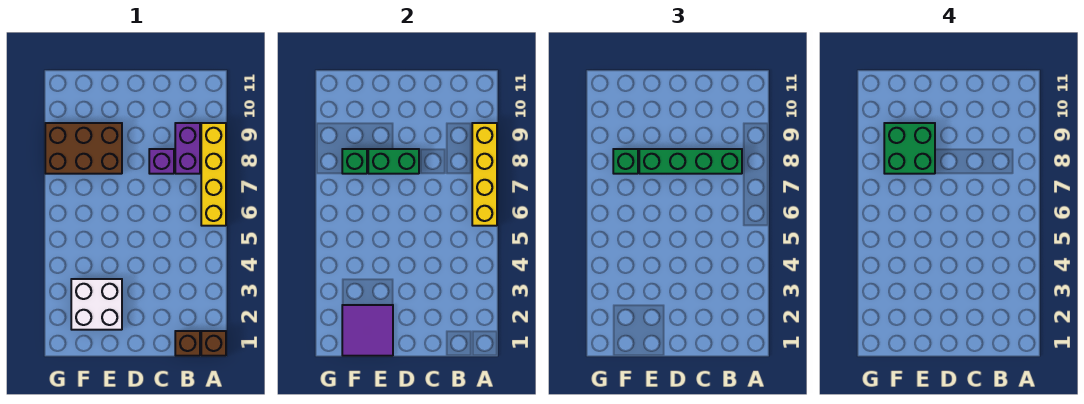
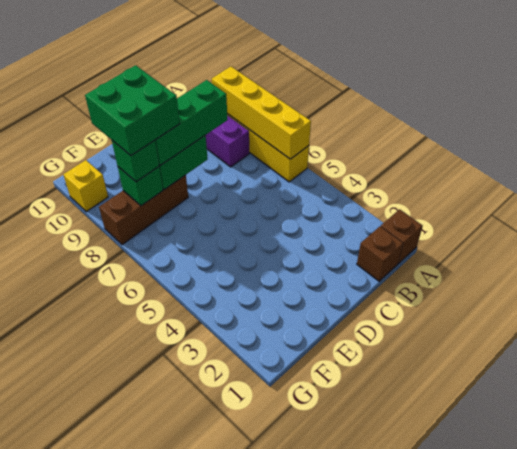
green 1x4 brick [639,149,742,174] -> green 1x3 brick [155,80,227,165]
purple 1x1 brick [149,149,174,174] -> none
purple 2x2 tile [342,305,393,356] -> none
white 2x2 brick [71,279,122,330] -> none
brown 2x3 brick [45,123,122,174] -> brown 1x3 brick [99,175,188,245]
none -> yellow 1x1 brick [63,160,108,212]

